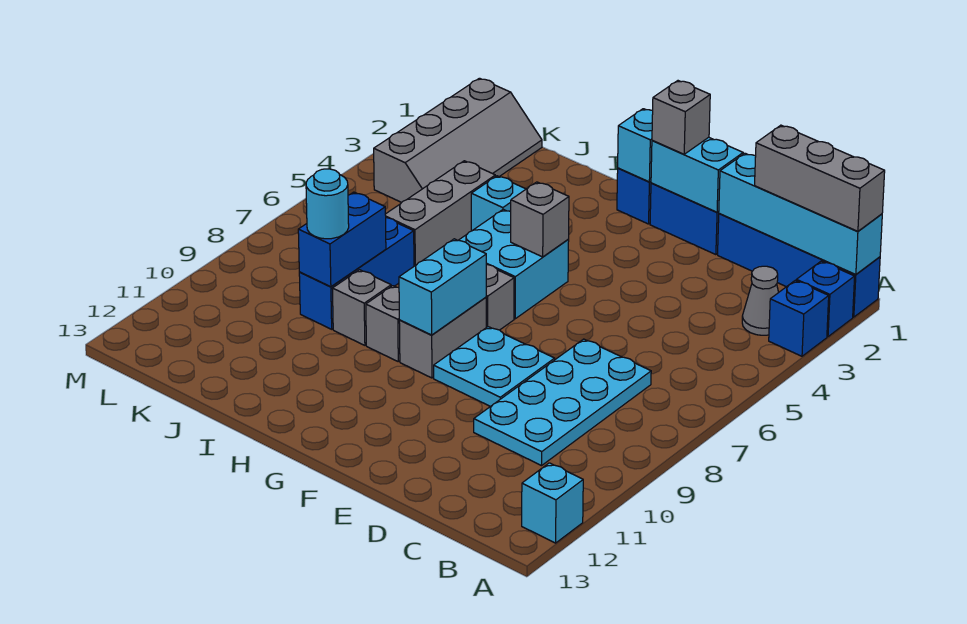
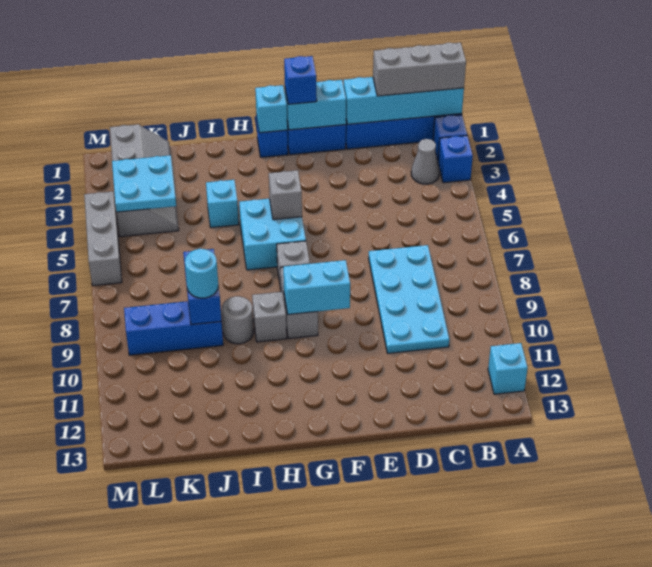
cyan 2x2 plate [434,327,555,406] -> cyan 2x2 plate moved to [112,155,176,212]
grey 1x1 brick [652,81,710,154] -> blue 1x1 brick [284,56,317,104]
cyan 1x2 brick [399,239,486,335] -> cyan 1x2 brick turned to [283,260,350,315]
grey 1x1 brick [332,270,391,345] -> grey 1x1 round brick [222,296,253,344]
grey 1x3 brick [385,161,495,266] -> grey 1x3 brick moved to [84,191,122,286]
blue 1x3 brick [299,218,414,329] -> blue 1x3 brick turned to [124,301,223,355]

